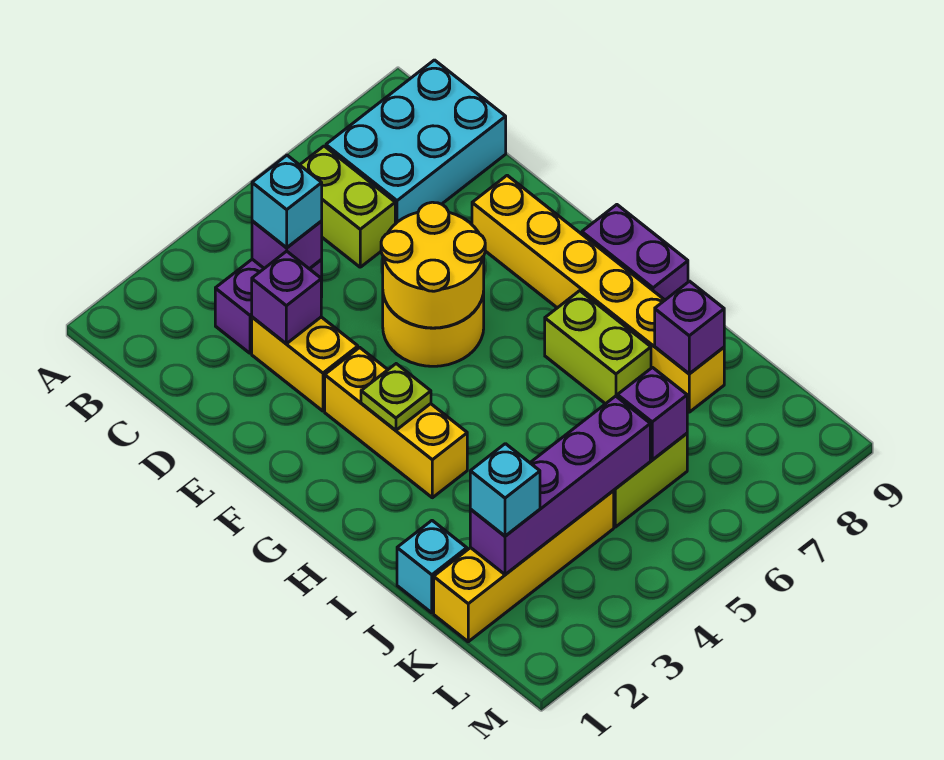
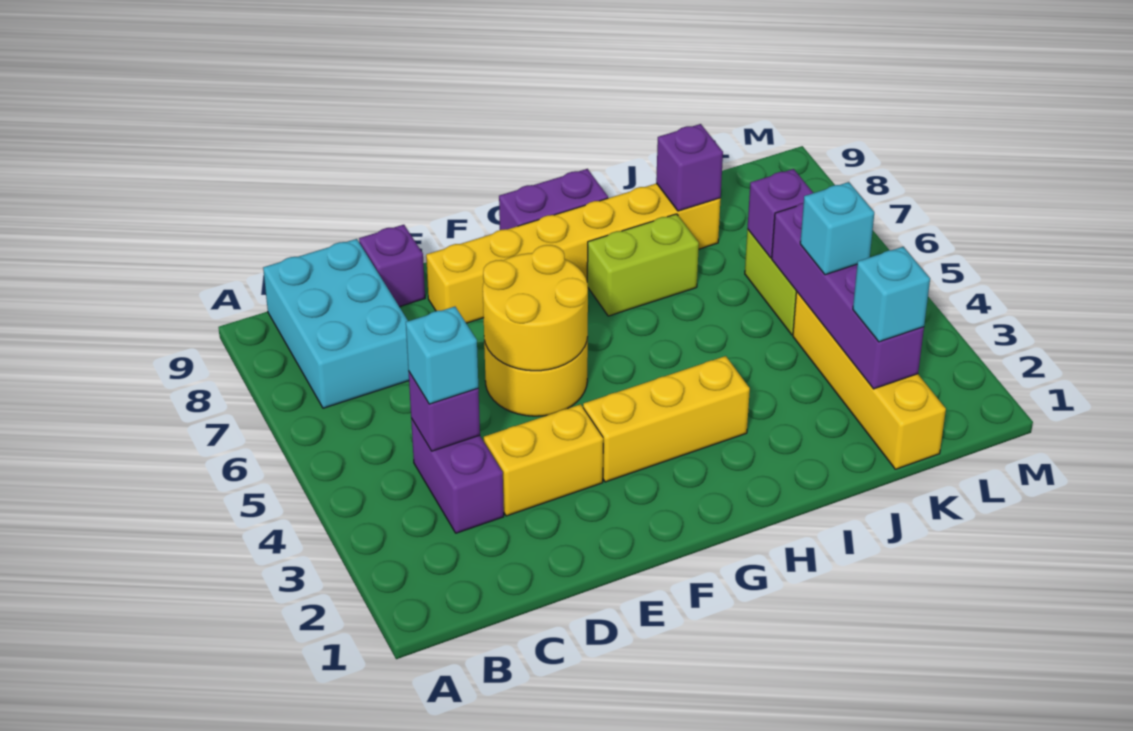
lime 1x2 brick [300,146,395,267] -> none
purple 1x1 brick [252,251,321,344] -> purple 1x1 brick moved to [359,225,425,307]
lime 1x1 plate [361,364,431,430] -> none
cyan 1x1 brick [397,521,467,613] -> cyan 1x1 brick moved to [800,182,874,275]

